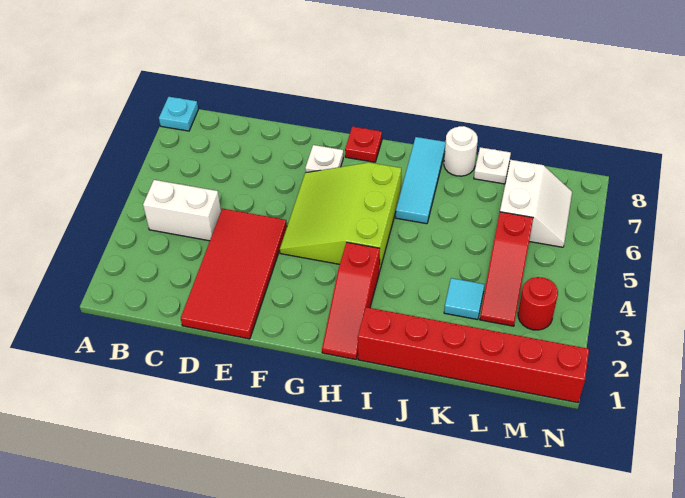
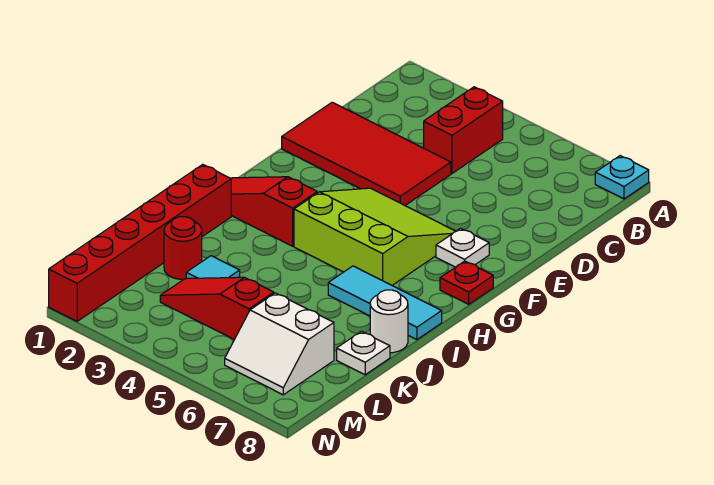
white 1x2 brick [143,180,221,241] -> red 1x2 brick [424,87,503,173]
red 1x1 round brick [518,277,558,330] -> red 1x1 round brick moved to [164,217,202,279]

